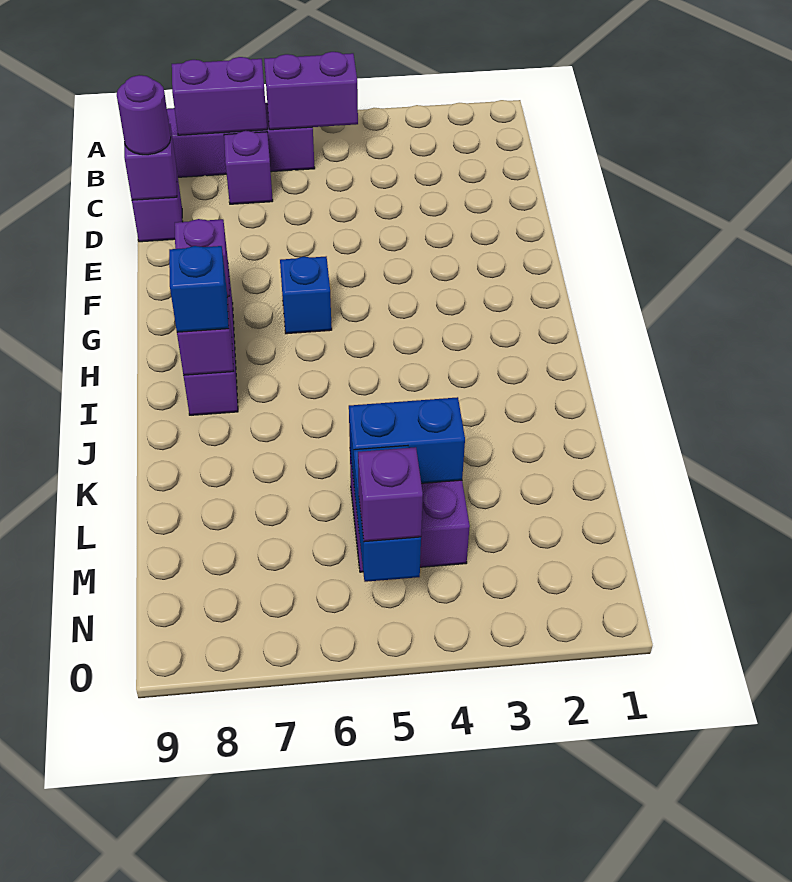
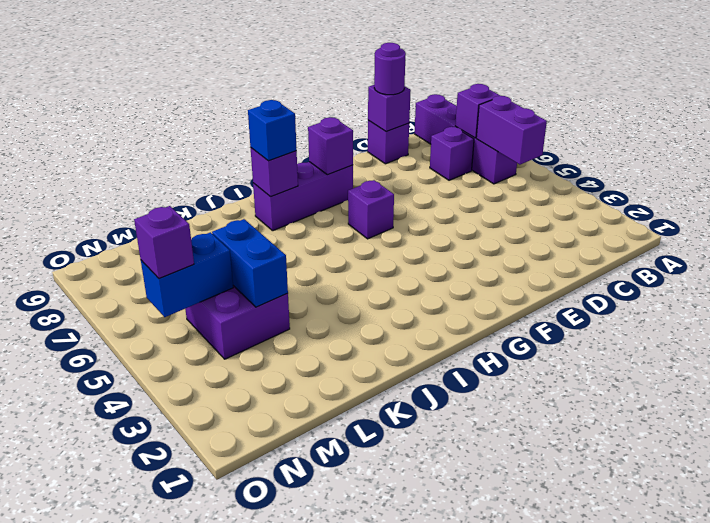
purple 1x2 brick [172,57,267,135] -> purple 1x1 brick [455,84,500,138]
blue 1x1 brick [280,257,332,334] -> purple 1x1 brick [348,180,394,239]

